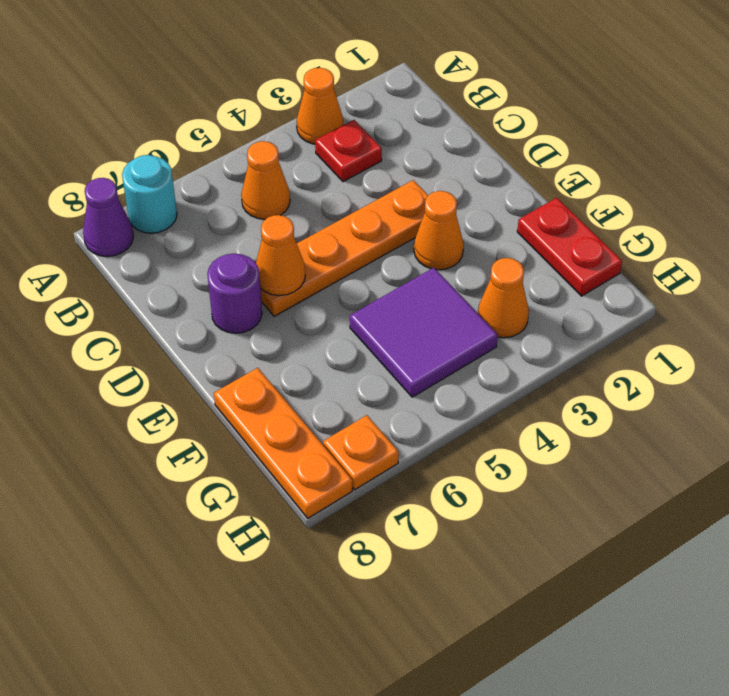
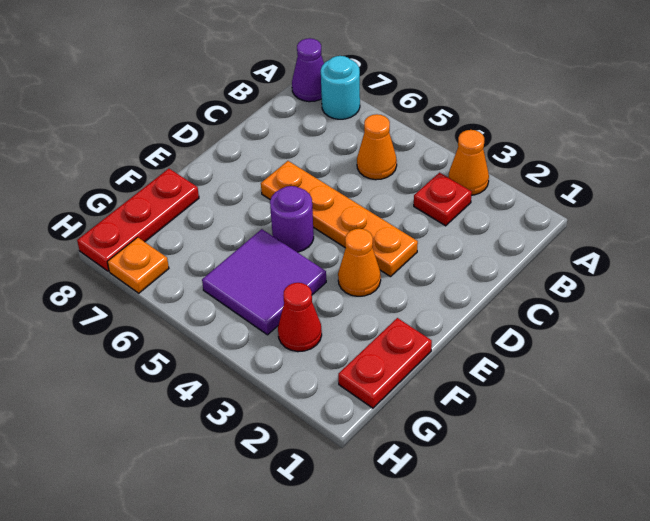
orange 1x1 cone [256,215,305,296] -> none
purple 1x1 round brick [207,254,262,333] -> purple 1x1 round brick moved to [270,186,314,252]
orange 1x3 plate [214,368,352,518] -> red 1x3 plate [77,169,199,271]
orange 1x1 cone [478,258,529,338] -> red 1x1 cone [278,283,322,352]

